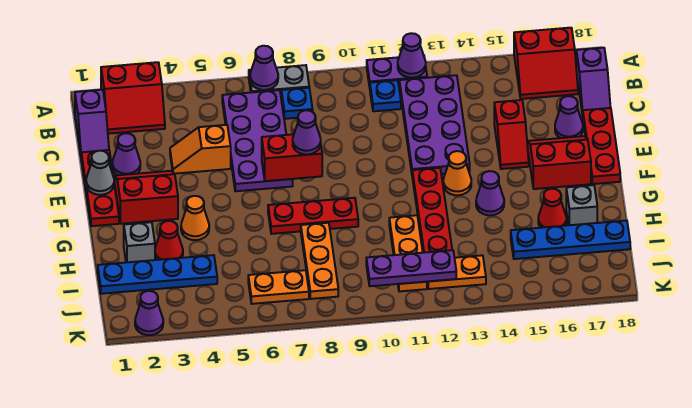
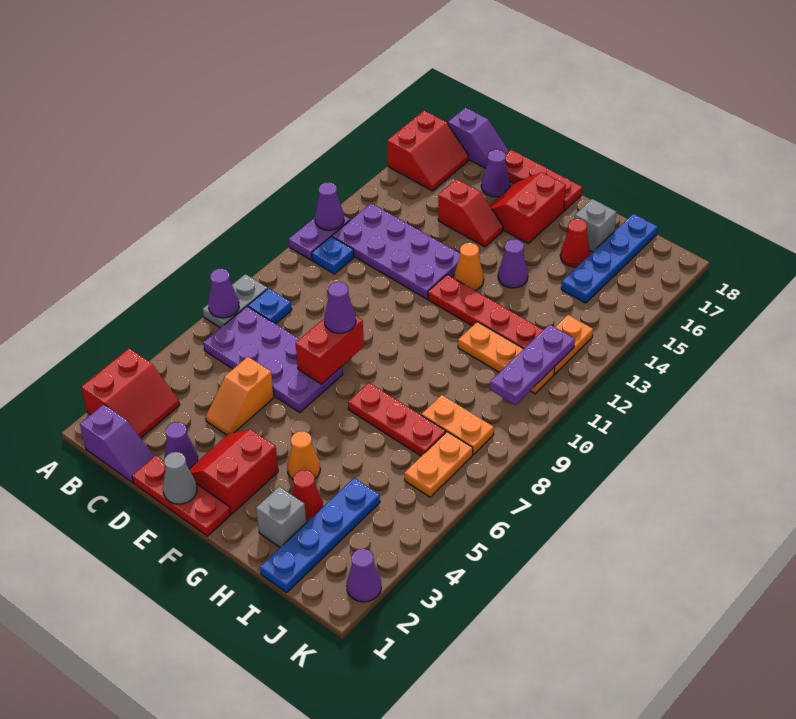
red 1x3 plate [268,198,358,234] -> red 1x3 plate turned to [348,383,446,456]
orange 1x3 plate [301,223,338,299] -> orange 1x2 plate [422,395,494,455]

